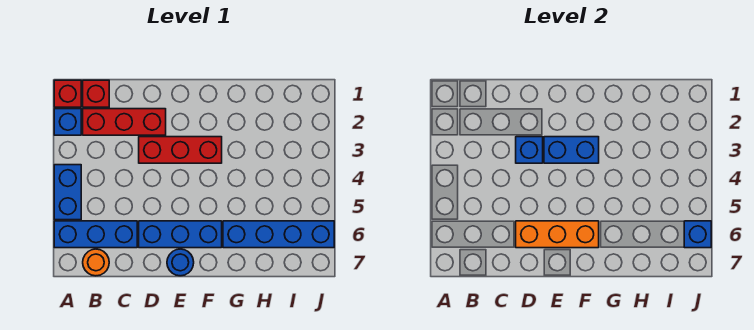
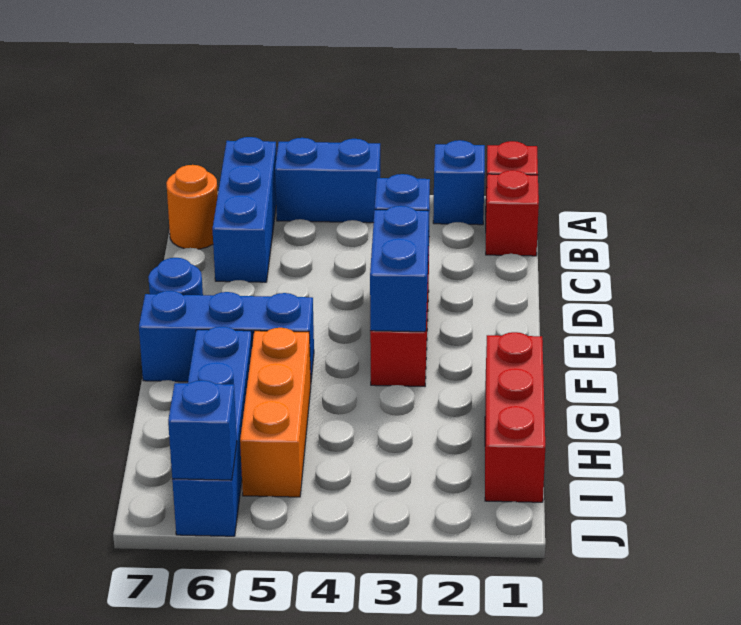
red 1x3 brick [83,109,166,135] -> red 1x3 brick moved to [485,332,545,502]
blue 1x3 brick [139,221,222,248] -> blue 1x3 brick turned to [139,291,314,382]
orange 1x3 brick [516,221,599,248] -> orange 1x3 brick moved to [240,328,311,497]

